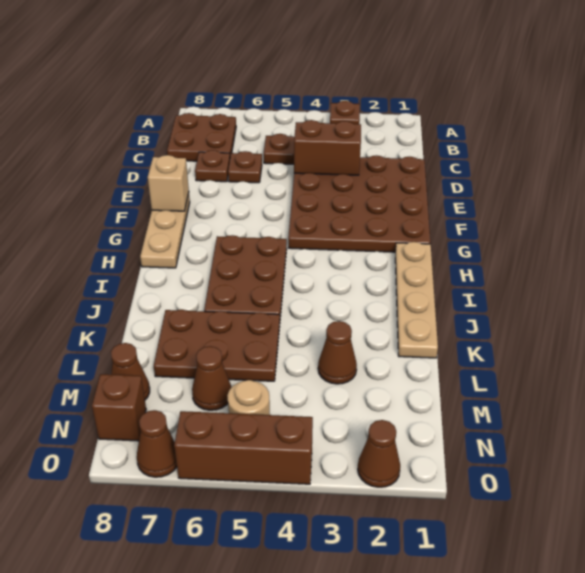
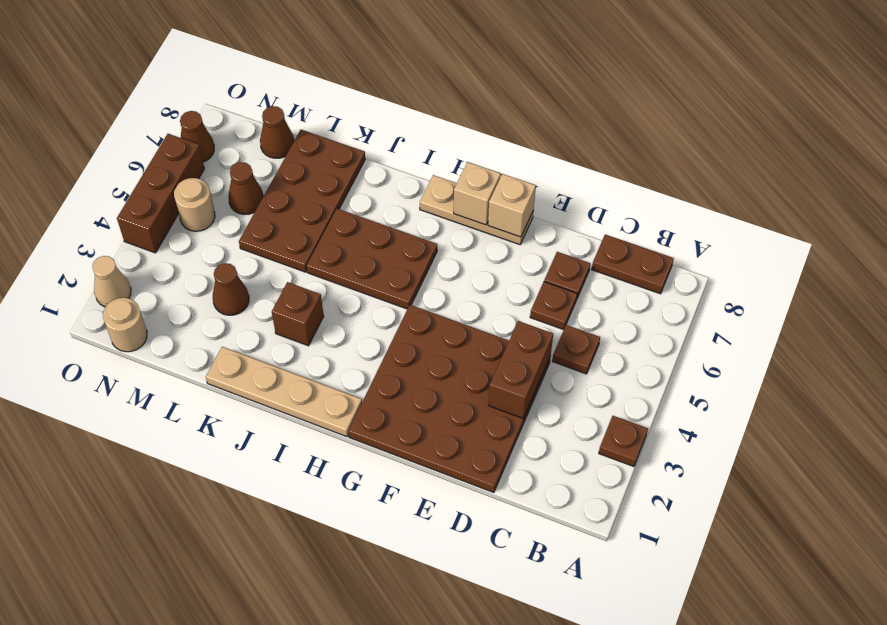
brown 2x2 plate [167,113,236,161] -> brown 1x2 plate [592,234,674,294]
none -> tan 1x1 brick [454,162,501,225]
brown 2x3 plate [154,310,280,381] -> brown 2x4 plate [239,130,365,272]
none -> tan 1x1 round brick [103,298,147,352]
brown 1x1 brick [92,374,146,441] -> brown 1x1 brick moved to [272,282,324,346]
brown 1x1 cone [358,420,400,487] -> tan 1x1 cone [92,256,131,307]

